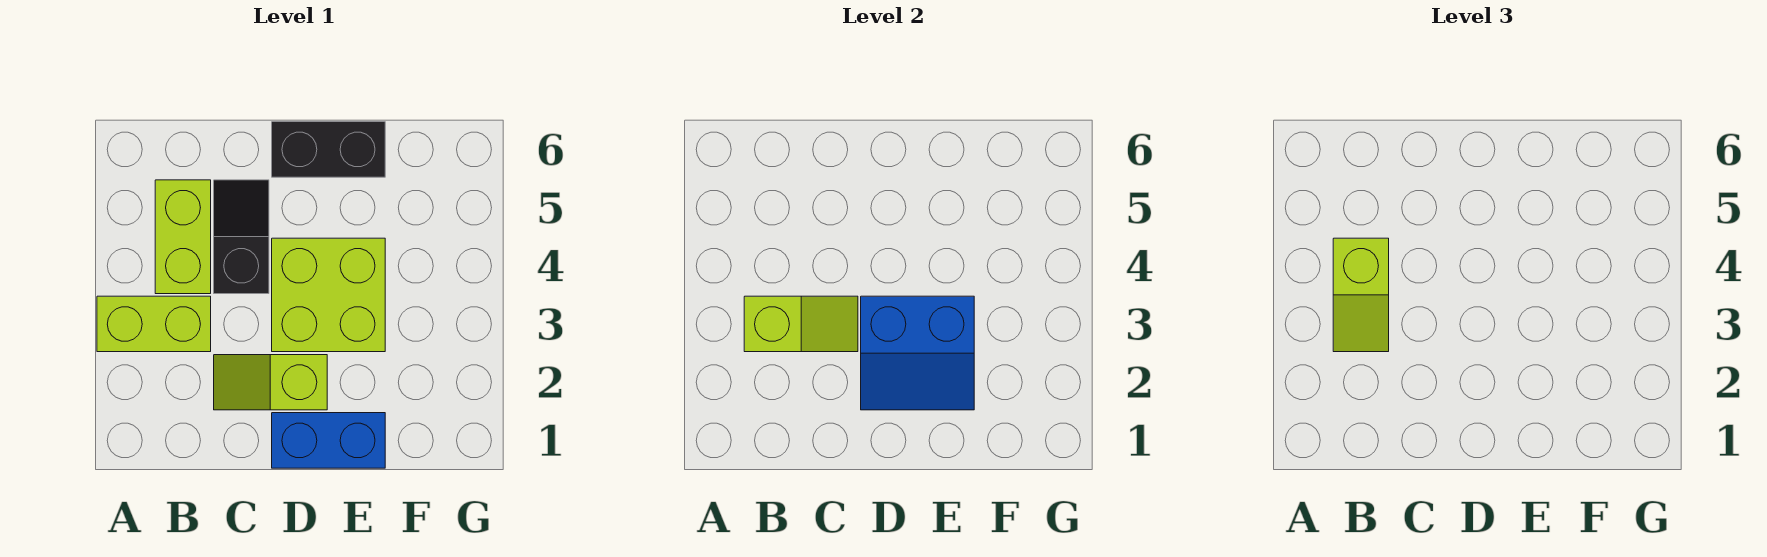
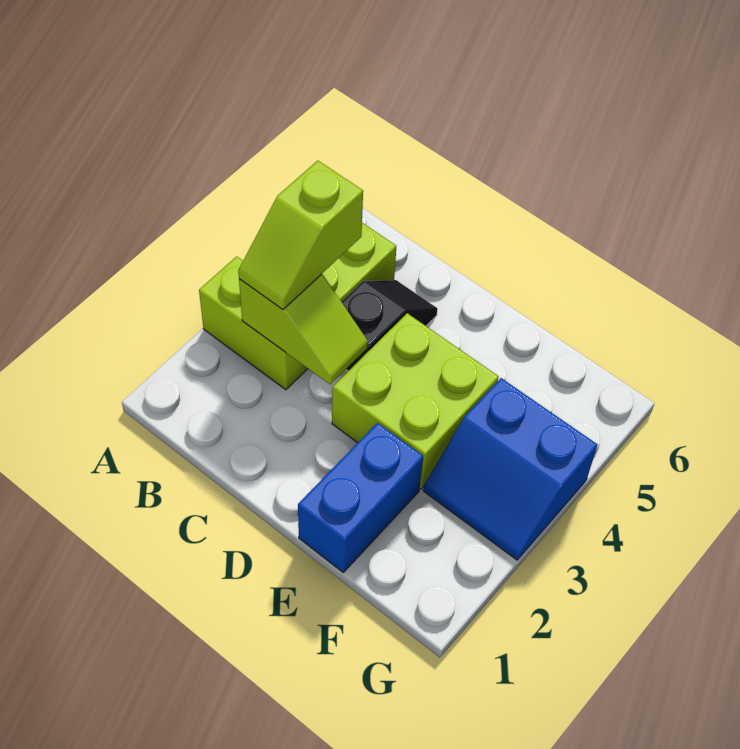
lime 1x2 slope [214,355,327,410] -> none
blue 1x2 brick [272,413,385,468] -> blue 1x2 brick turned to [298,423,423,572]
blue 2x2 slope [861,296,974,410] -> blue 2x2 slope moved to [423,378,598,560]
black 1x2 brick [272,122,385,177] -> none

